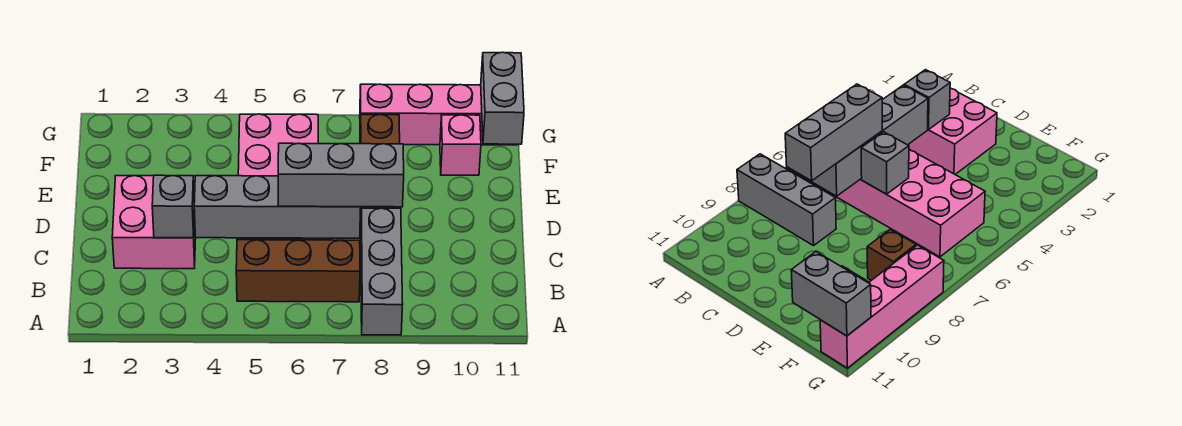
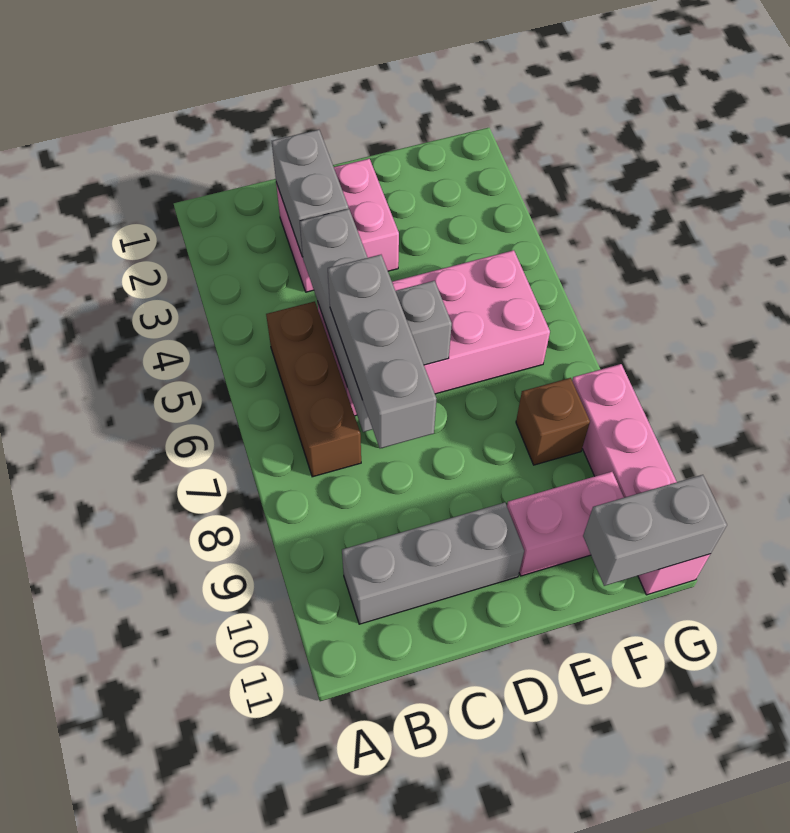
grey 1x3 brick [361,208,403,335] -> grey 1x3 brick moved to [342,503,524,624]
grey 1x1 brick [152,175,194,238] -> grey 1x2 brick [272,130,349,257]
pink 1x1 brick [440,115,481,175] -> pink 1x2 brick [507,472,624,576]

